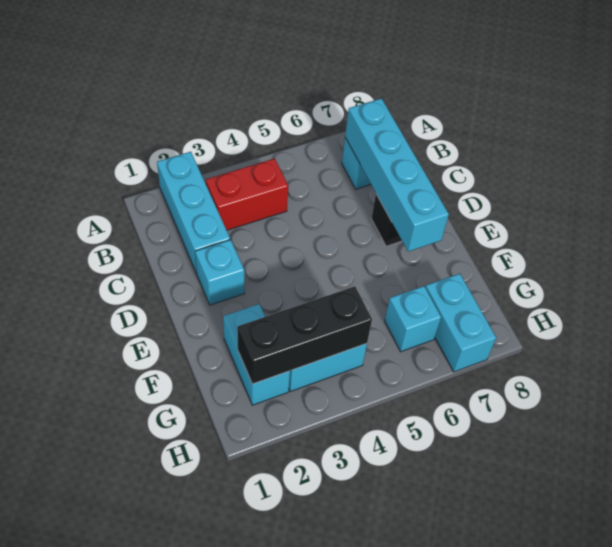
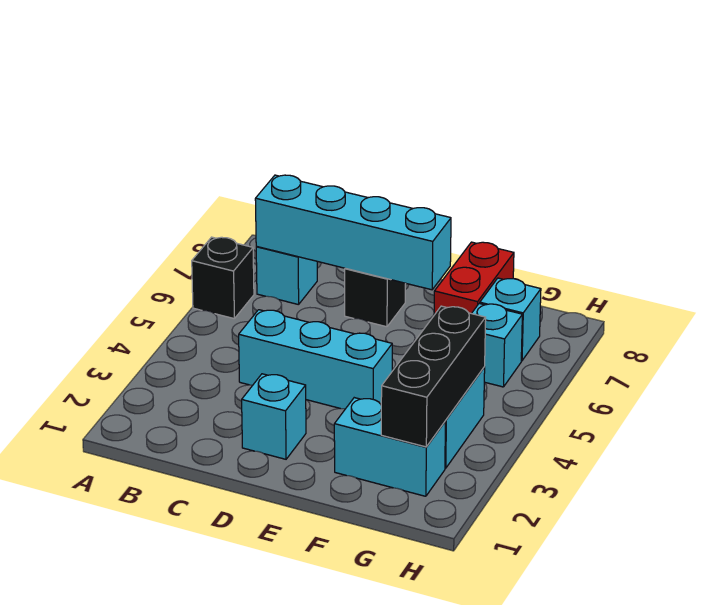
cyan 1x3 brick [157,152,230,274] -> cyan 1x3 brick moved to [239,310,392,409]
none -> black 1x1 brick [192,237,254,319]
red 1x2 brick [206,158,288,230] -> red 1x2 brick moved to [434,242,514,315]
cyan 1x2 brick [425,274,496,372] -> cyan 1x1 brick [480,278,541,361]

